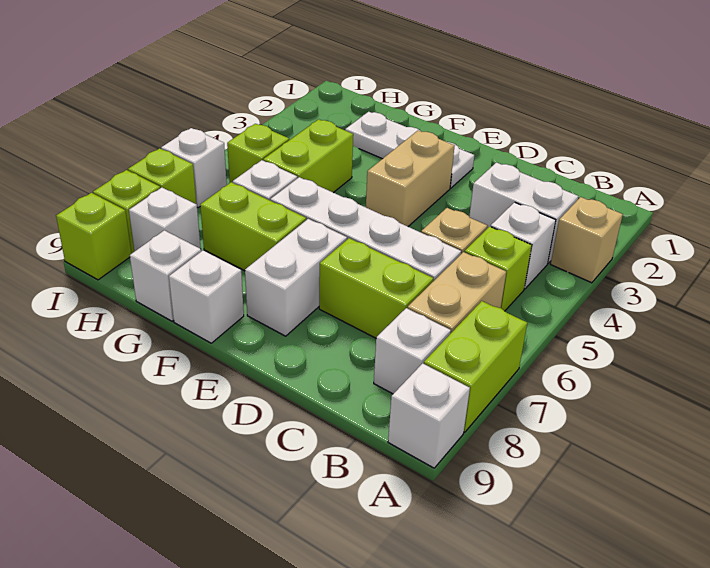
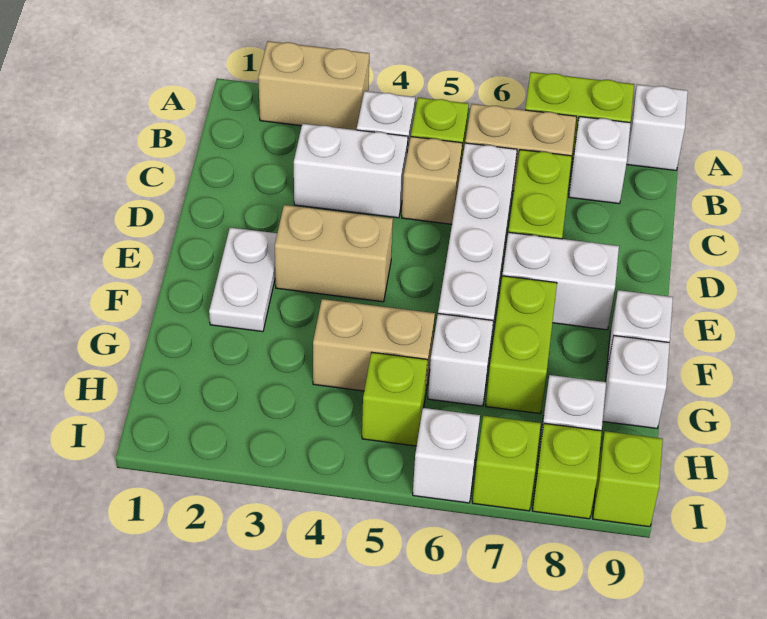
tan 1x1 brick [551,197,623,283] -> tan 1x2 brick [258,41,369,130]
white 1x2 brick [469,163,578,263] -> white 1x2 brick turned to [294,124,408,218]
white 1x3 plate [345,112,474,188] -> white 1x2 plate [209,228,277,332]
lime 1x2 brick [263,119,353,193] -> tan 1x2 brick [313,299,435,396]

